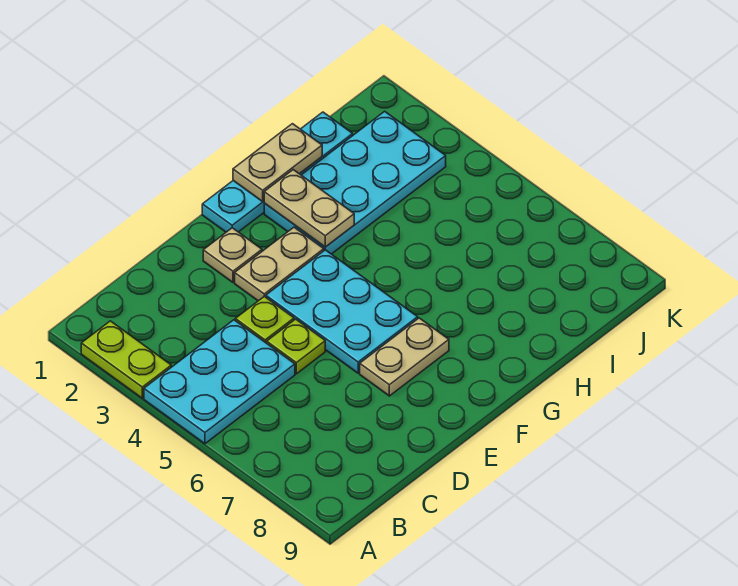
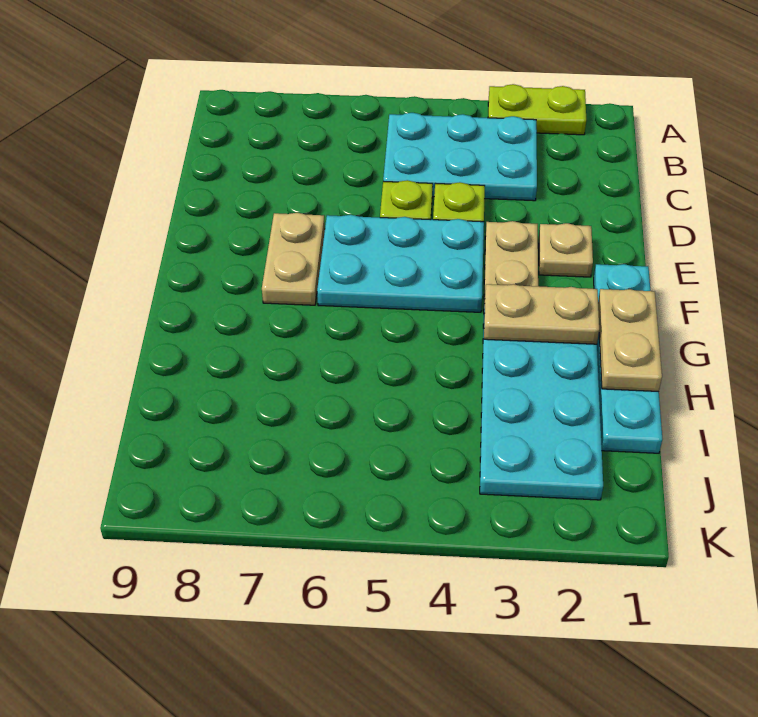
cyan 2x3 plate [144,320,295,444] -> cyan 2x3 plate turned to [383,113,537,201]

